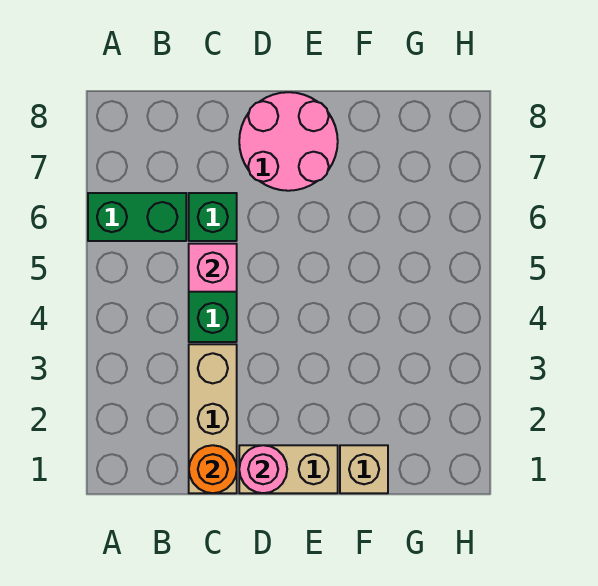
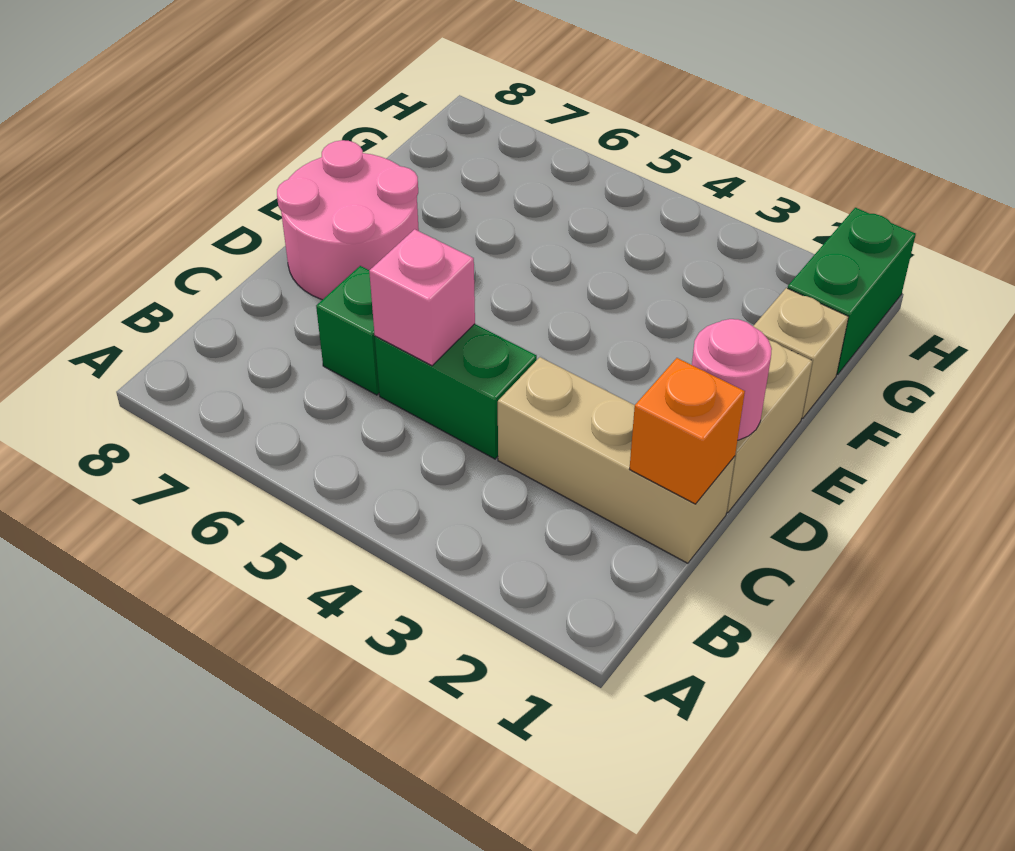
green 1x2 brick [88,193,186,241] -> green 1x2 brick moved to [788,208,916,375]
orange 1x1 round brick [189,445,237,493] -> orange 1x1 brick [630,358,745,504]

